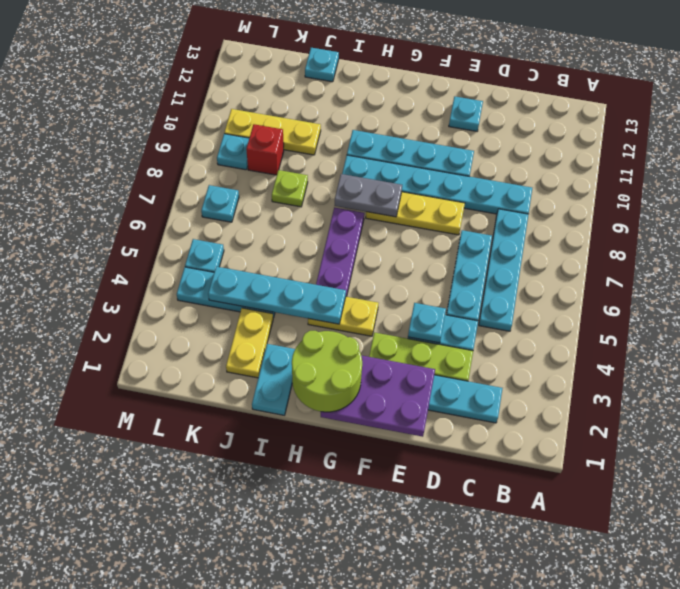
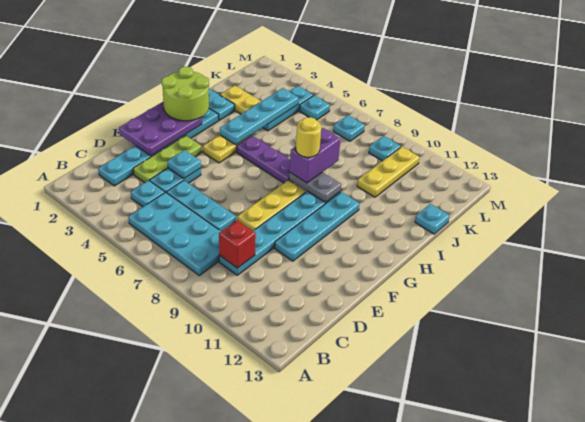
cyan 1x4 plate [479,209,529,331] -> cyan 2x4 plate [129,192,221,276]
cyan 1x1 plate [449,96,483,131] -> cyan 1x1 plate moved to [131,180,165,207]
grey 1x2 plate [335,174,402,217] -> grey 1x2 plate turned to [289,172,341,202]
none -> purple 1x2 brick [290,128,341,183]
none -> yellow 1x1 round brick [296,117,321,157]
lime 1x1 plate [272,170,308,207] -> none
red 1x1 brick [246,124,284,175] -> red 1x1 brick moved to [219,220,256,268]

